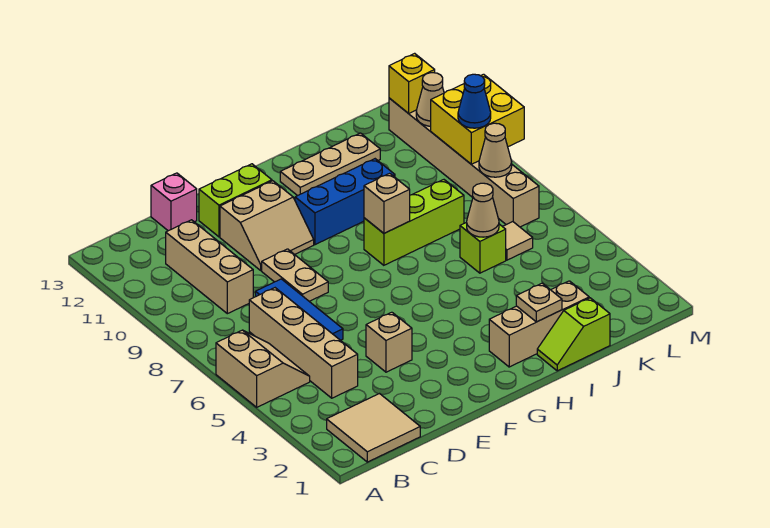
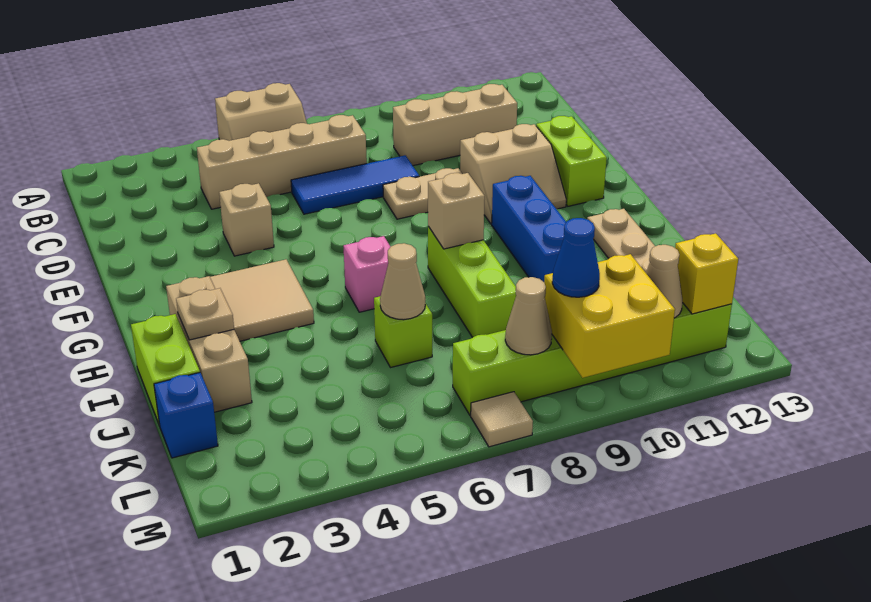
tan 2x2 tile [327,394,420,462] -> tan 2x2 tile moved to [210,259,314,341]
pink 1x1 brick [151,173,197,231] -> pink 1x1 brick moved to [343,236,391,312]
tan 2x2 slope [220,181,314,270] -> tan 2x2 slope turned to [460,124,566,224]
lime 1x2 slope [537,298,610,371] -> lime 1x2 brick [131,314,200,426]
none -> blue 1x1 brick [154,373,218,458]
tan 1x1 tile [502,222,533,260] -> tan 1x1 tile moved to [471,392,533,447]
tan 1x6 brick [389,98,539,227] -> lime 1x6 brick [453,303,732,415]

